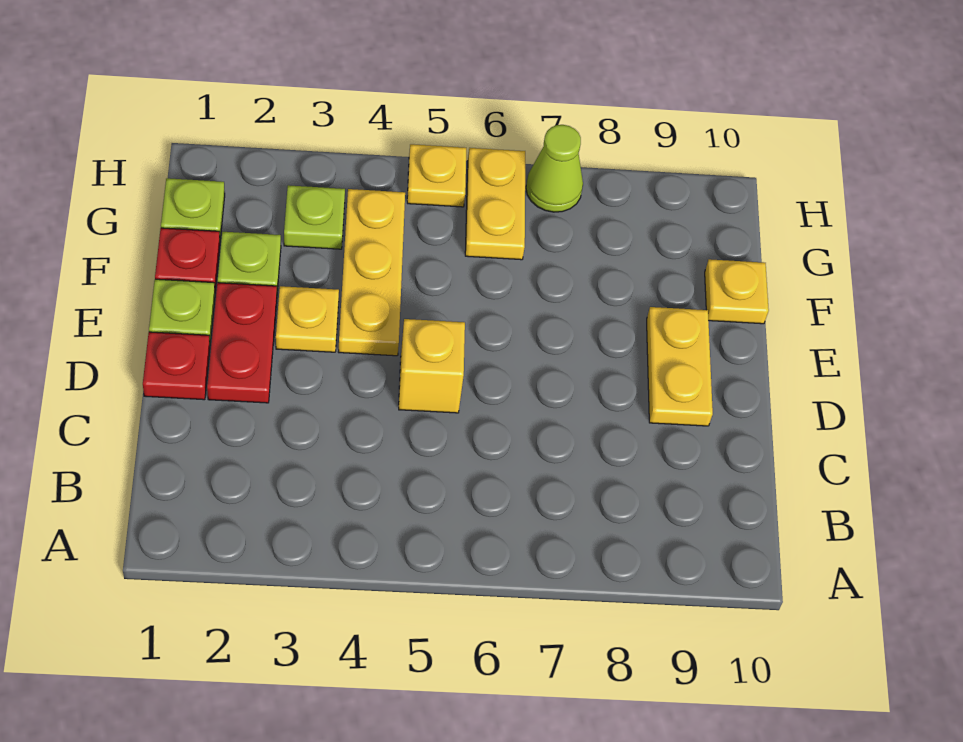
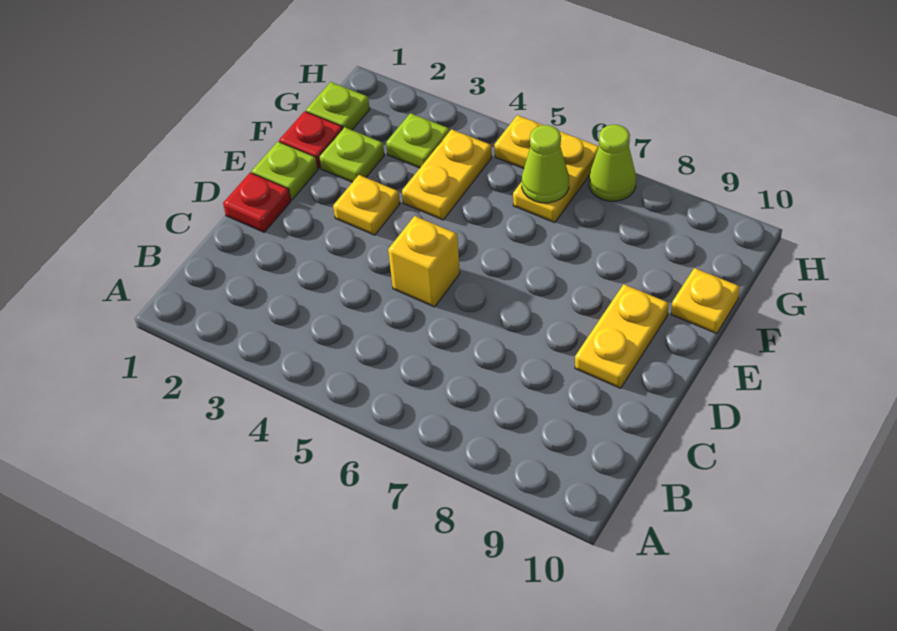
red 1x2 plate [207,283,277,403] -> none
yellow 1x3 plate [338,189,405,356] -> yellow 1x2 plate [402,129,492,220]
none -> lime 1x1 cone [522,125,569,203]

